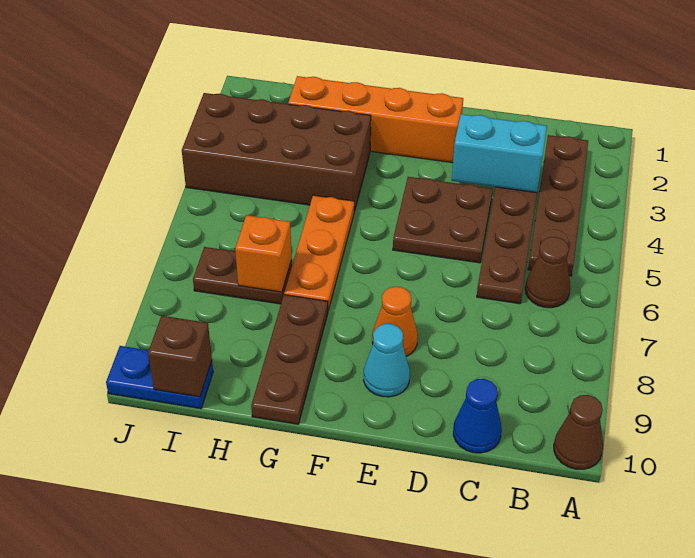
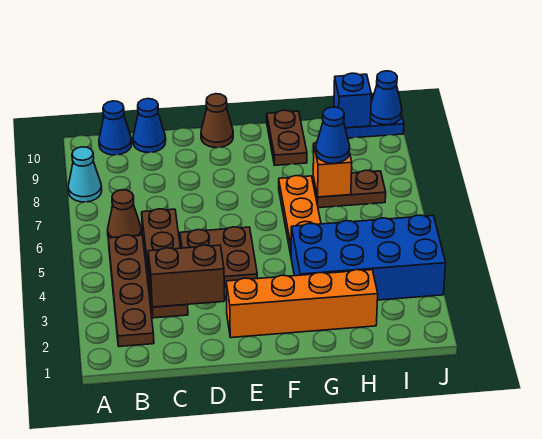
brown 1x1 cone [554,395,603,469] -> brown 1x1 cone moved to [201,94,233,148]
none -> blue 1x1 cone [99,101,132,155]
cyan 1x2 brick [452,114,547,193] -> brown 1x2 brick [148,245,225,307]
orange 1x1 cone [372,287,418,356] -> none
cyan 1x1 cone [363,324,410,397] -> cyan 1x1 cone moved to [68,147,102,202]
brown 2x4 brick [182,93,371,211] -> blue 2x4 brick [291,215,446,300]
brown 1x3 plate [251,295,328,424] -> brown 1x2 plate [267,110,307,165]
none -> blue 1x1 cone [316,107,350,163]
brown 1x1 brick [148,316,212,397] -> blue 1x1 brick [334,73,371,128]
none -> blue 1x1 cone [371,71,402,125]

